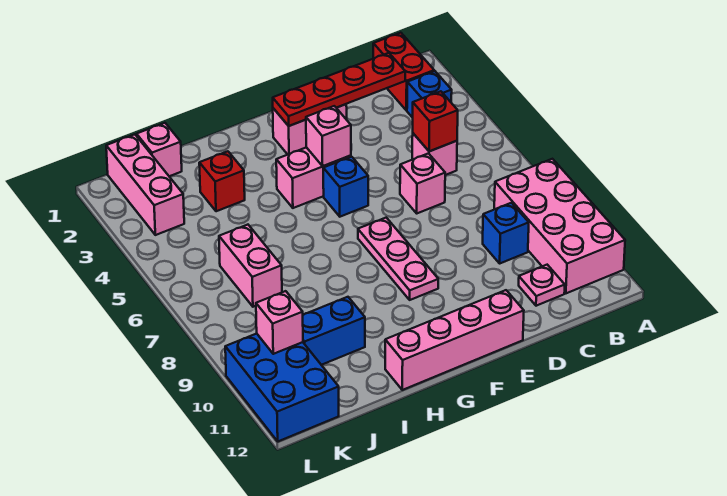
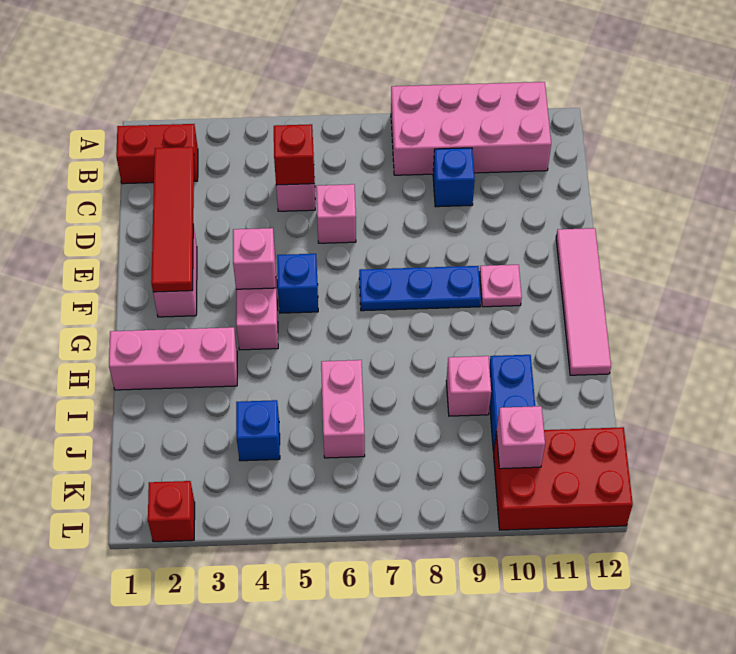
blue 1x1 brick [407,71,452,118] -> blue 1x1 brick moved to [236,400,280,461]
red 1x4 plate [273,53,405,126] -> red 1x4 tile [151,147,194,292]
pink 1x1 plate [519,265,565,306] -> pink 1x1 plate moved to [480,265,522,307]
pink 1x4 brick [385,290,524,390] -> pink 1x4 tile [556,228,611,375]
pink 1x3 plate [358,218,438,300] -> blue 1x3 plate [359,266,481,311]
red 1x1 brick [199,151,245,211] -> red 1x1 brick moved to [148,481,195,542]
pink 1x1 brick [137,123,182,176] -> pink 1x1 brick moved to [446,356,491,416]
pink 1x2 brick [219,225,282,307] -> pink 1x2 brick turned to [321,360,365,458]
pink 1x3 brick [106,134,184,235] -> pink 1x3 brick moved to [109,327,237,390]
blue 2x3 brick [225,334,339,441] -> red 2x3 brick [494,427,633,530]

